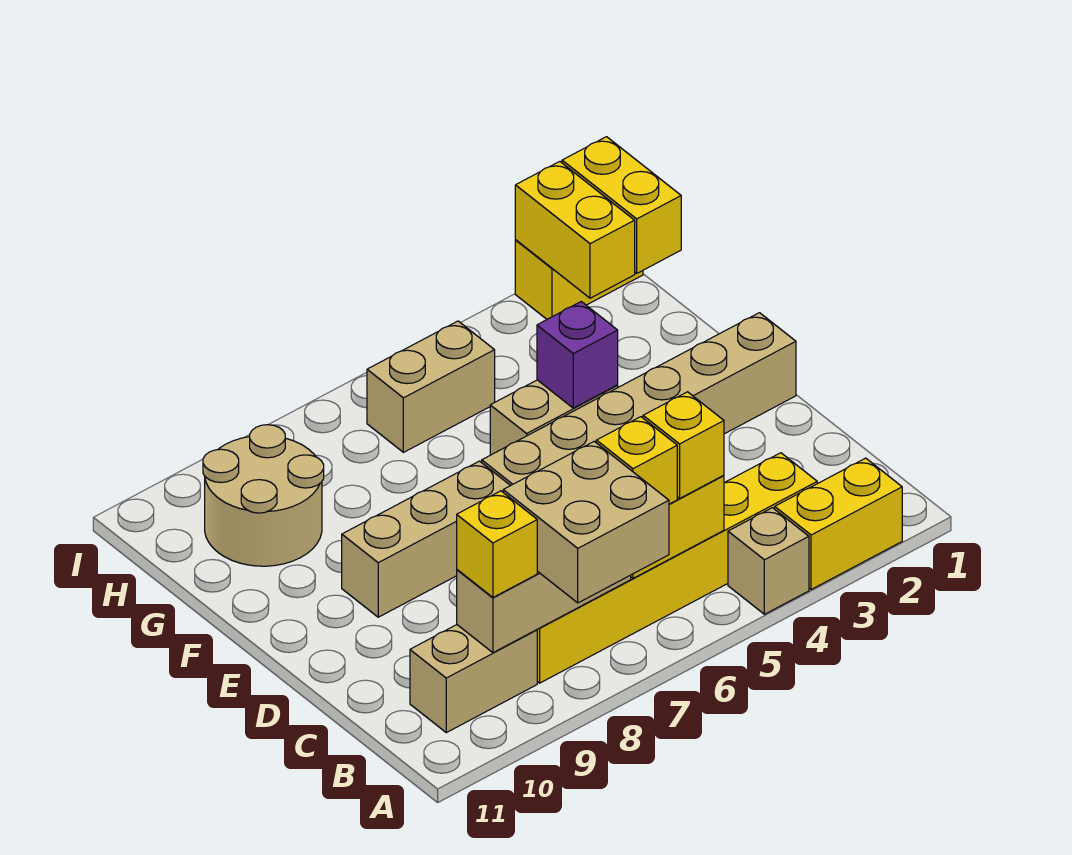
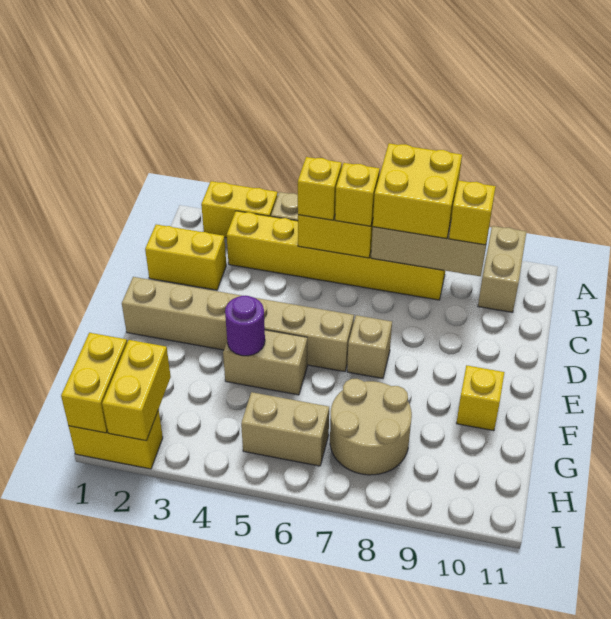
tan 2x2 brick [503,441,669,603] -> yellow 2x2 brick [373,143,462,239]
tan 1x2 brick [410,625,537,733] -> tan 1x2 brick turned to [478,226,526,312]
none -> yellow 1x2 brick [145,224,226,290]
tan 1x3 brick [342,461,510,617] -> tan 1x1 brick [347,315,392,378]
purple 1x1 brick [537,302,618,408] -> purple 1x1 round brick [225,296,265,356]
none -> yellow 1x1 brick [456,366,504,431]
tan 2x2 round brick [203,425,324,566] -> tan 2x2 round brick moved to [330,379,412,475]

